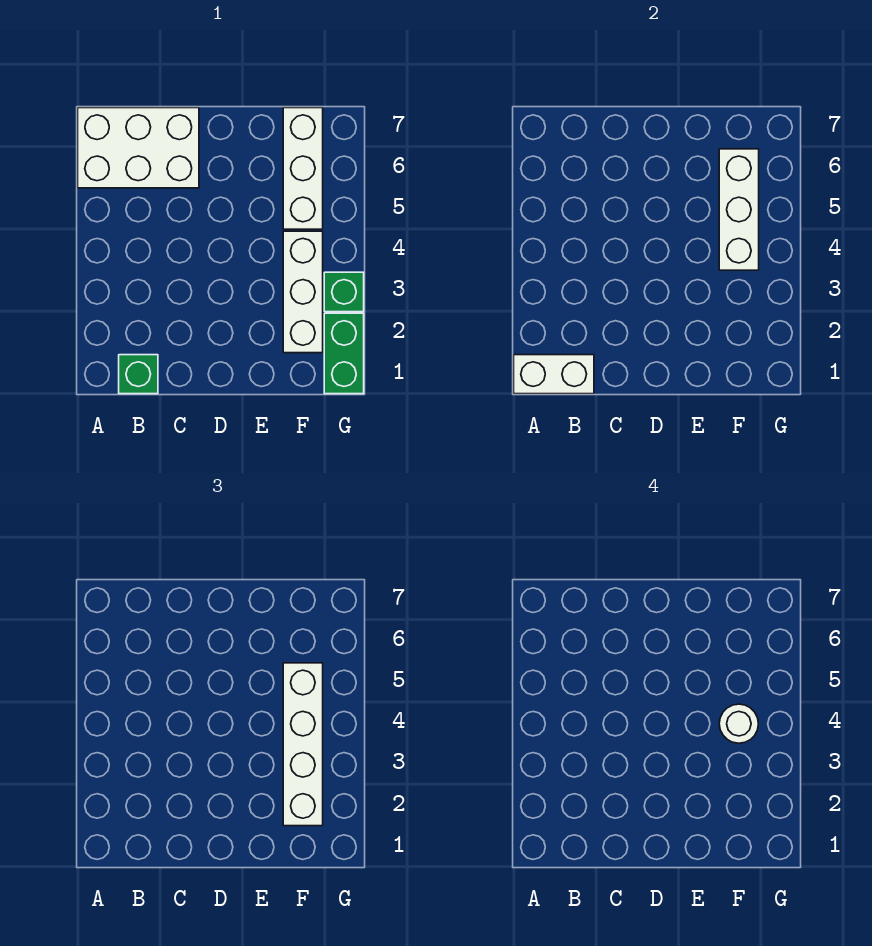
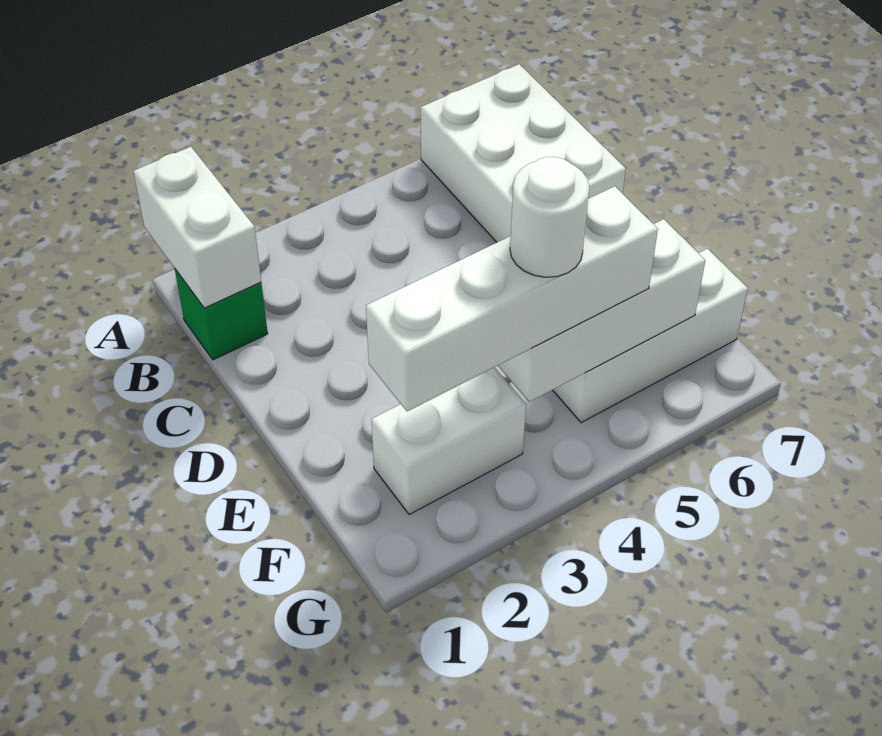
white 1x3 brick [283,231,323,353] -> white 1x2 brick [371,367,526,515]
green 1x2 brick [324,313,364,394] -> none
green 1x1 brick [324,272,364,312] -> none

